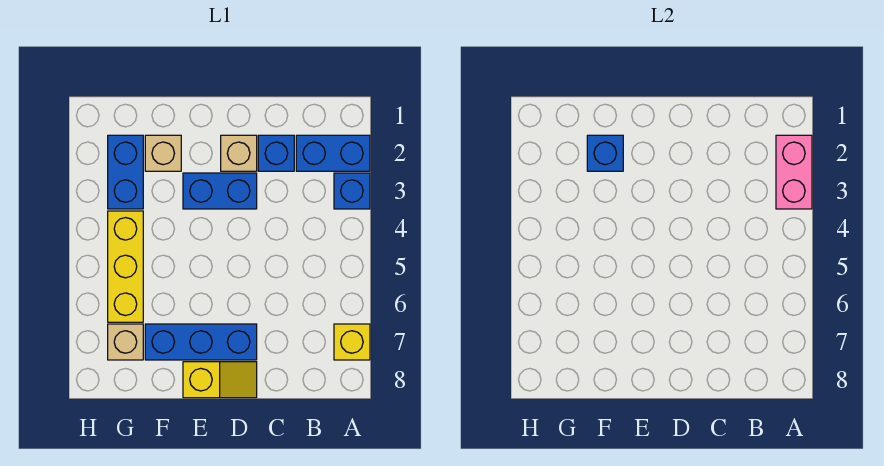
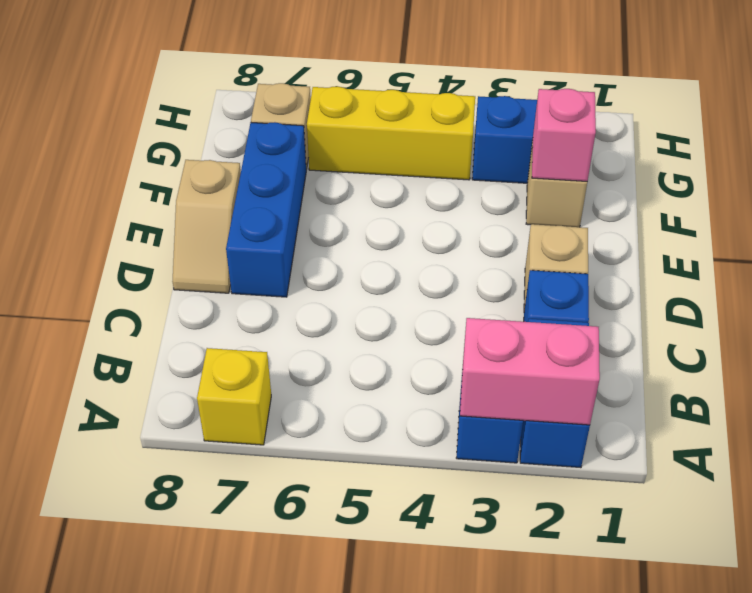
blue 1x2 brick [183,173,257,209] -> none
yellow 1x2 slope [183,362,257,398] -> tan 1x2 slope [172,160,241,293]
blue 1x1 brick [587,135,623,171] -> pink 1x1 brick [532,89,596,181]

